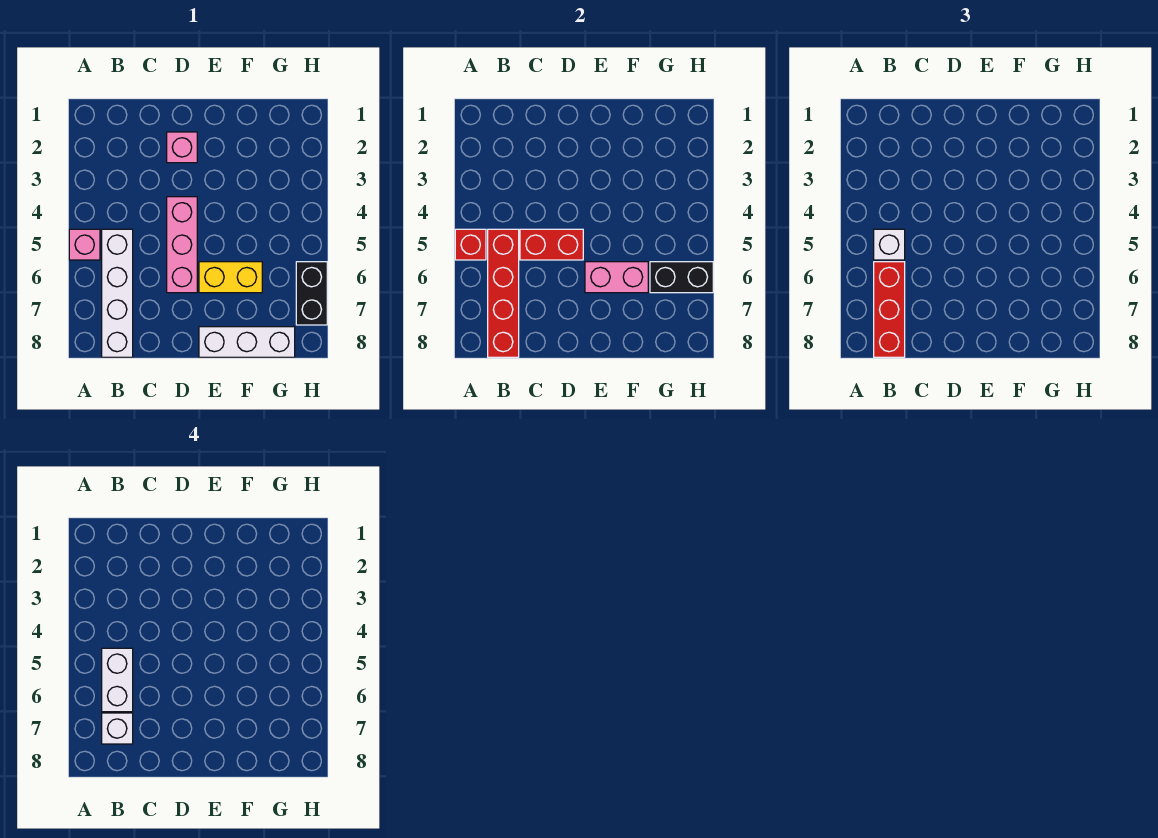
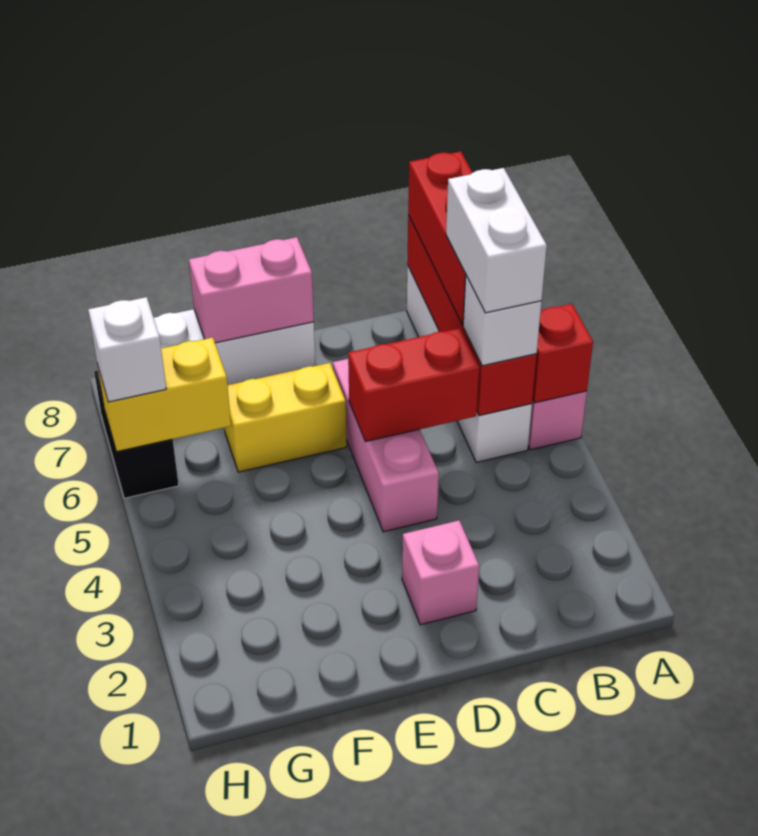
white 1x1 brick [102,713,133,744] -> white 1x1 brick moved to [88,297,166,402]
pink 1x2 brick [585,262,648,293] -> pink 1x2 brick moved to [189,237,314,343]
black 1x2 brick [650,262,713,293] -> yellow 1x2 brick [97,338,231,452]

